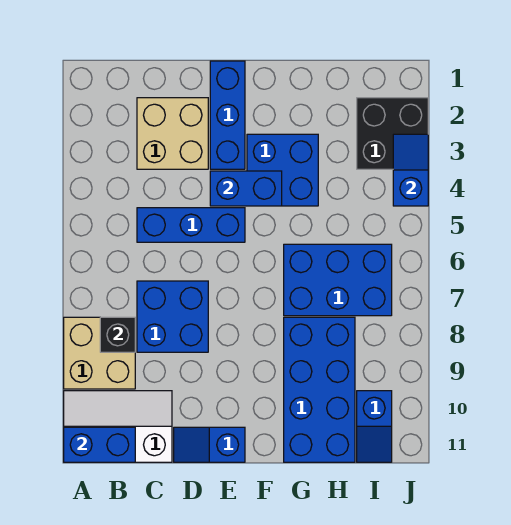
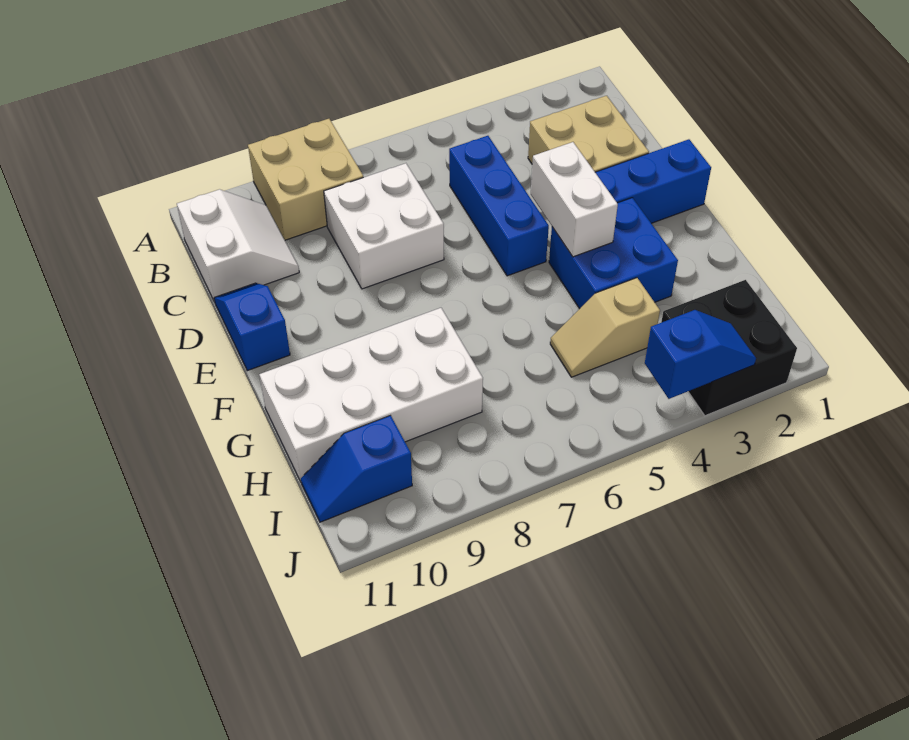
white 2x3 slope [64,391,172,462] -> white 2x2 slope [177,189,299,302]
blue 1x2 brick [64,427,135,462] -> none
black 1x1 brick [100,317,135,352] -> none
blue 2x2 brick [137,281,208,352] -> white 2x2 brick [324,163,444,289]
blue 1x2 brick [210,171,282,206] -> white 1x2 brick [531,142,618,257]
blue 2x3 brick [284,244,392,316] -> none
blue 2x4 brick [284,317,355,462] -> white 2x4 brick [259,308,483,482]
none -> tan 1x2 slope [550,278,660,377]

